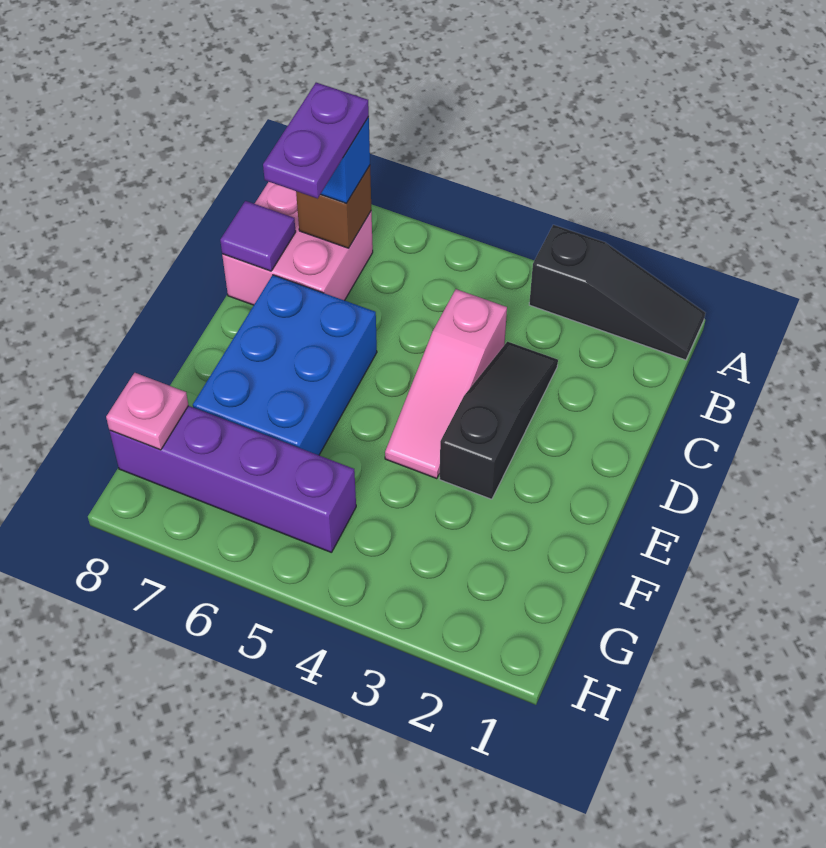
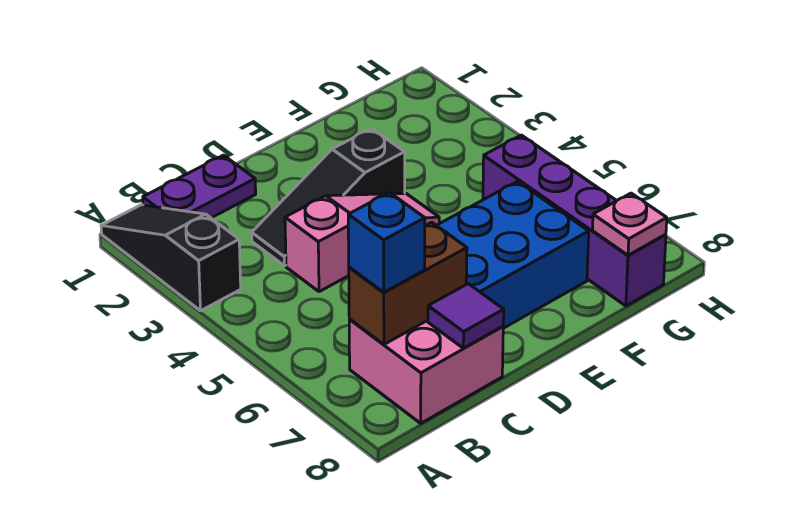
brown 1x1 brick [296,166,371,248] -> brown 1x2 brick [349,222,467,344]
purple 1x2 plate [263,83,369,198] -> purple 1x2 plate moved to [143,155,256,218]

